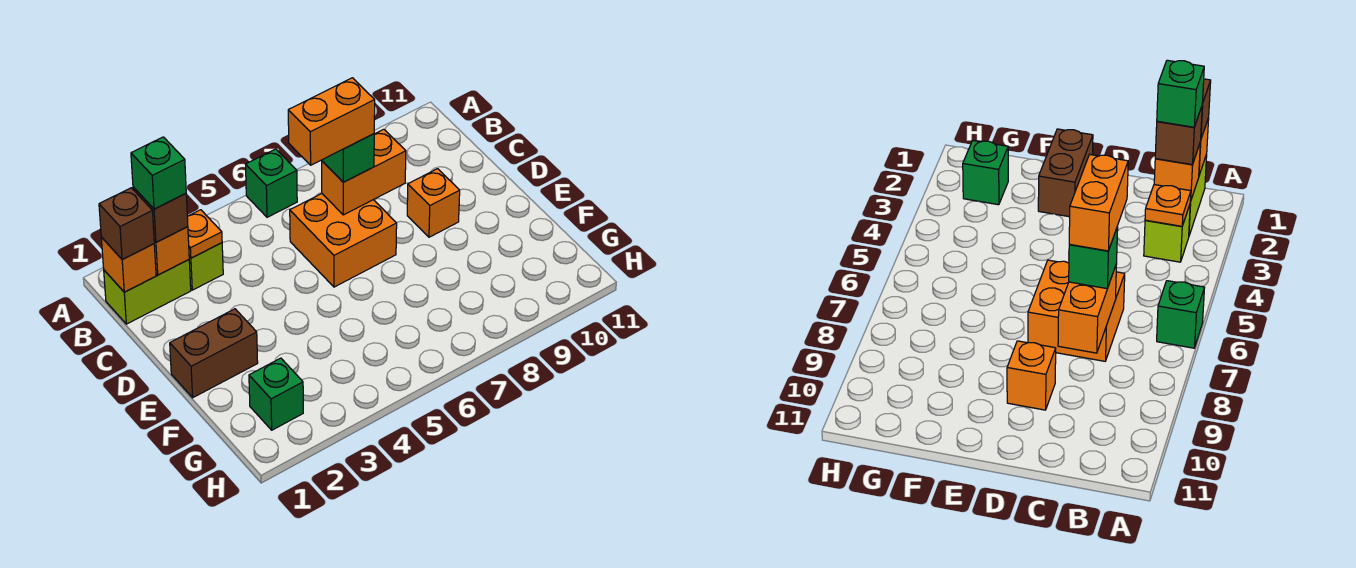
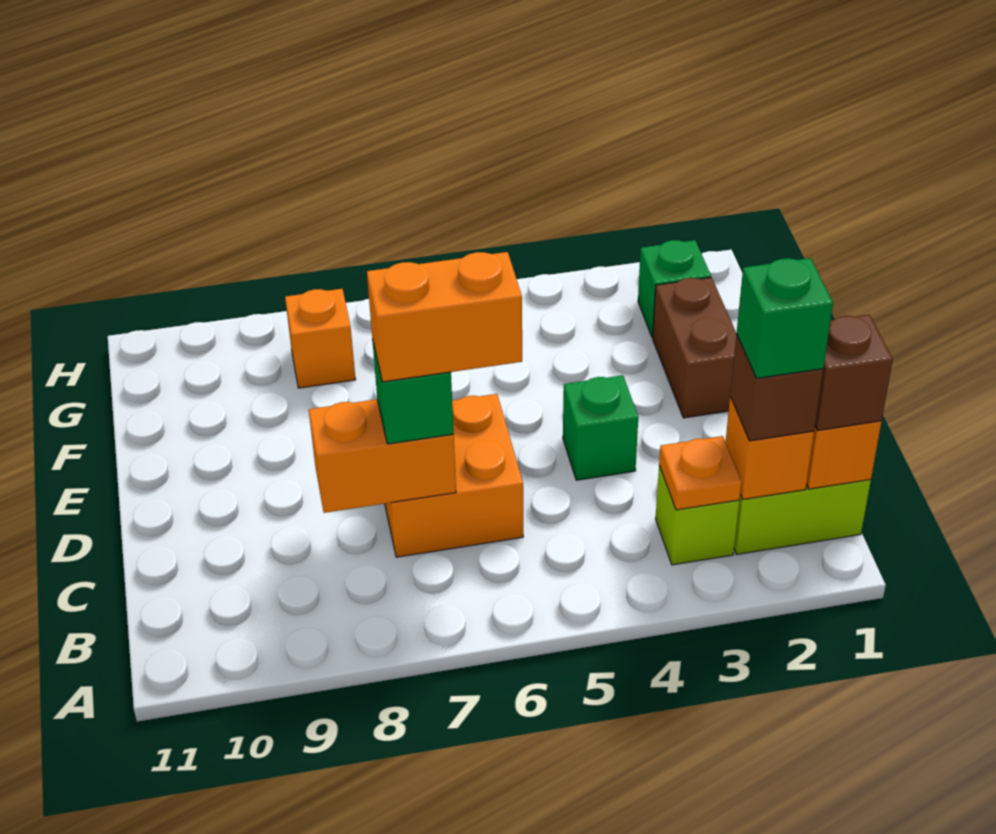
green 1x1 brick [246,149,297,217] -> green 1x1 brick moved to [563,375,638,480]
orange 1x1 brick [407,169,460,237] -> orange 1x1 brick moved to [285,289,356,388]
brown 1x2 brick [170,309,258,398] -> brown 1x2 brick turned to [653,277,737,418]

